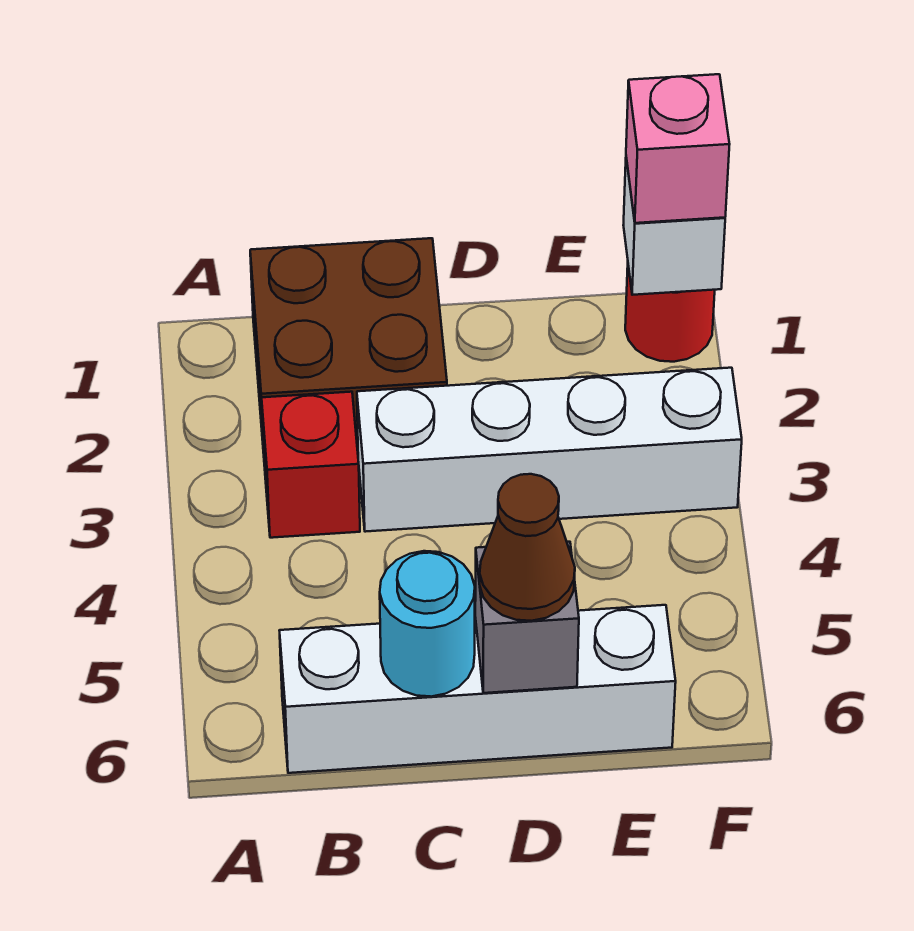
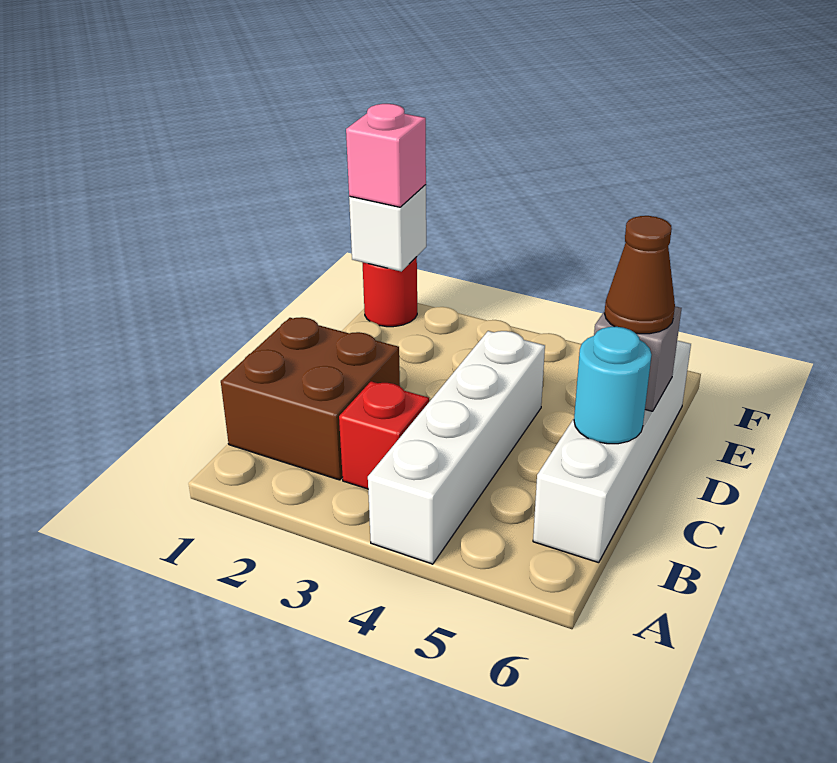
white 1x4 brick [357,368,742,532] -> white 1x4 brick moved to [368,331,545,564]

